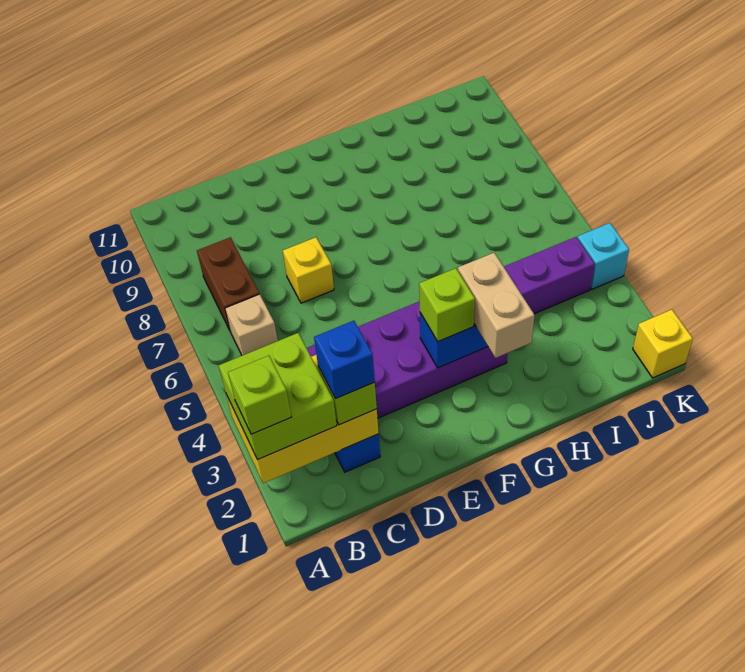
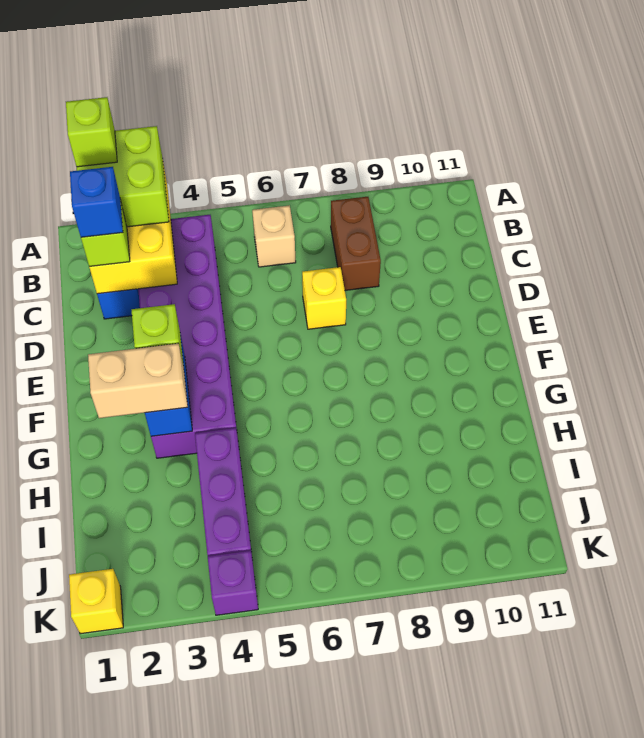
brown 1x2 brick [197,237,259,330] -> brown 1x2 brick turned to [331,197,381,290]
cyan 1x1 brick [578,223,629,289] -> purple 1x1 brick [208,551,258,615]

